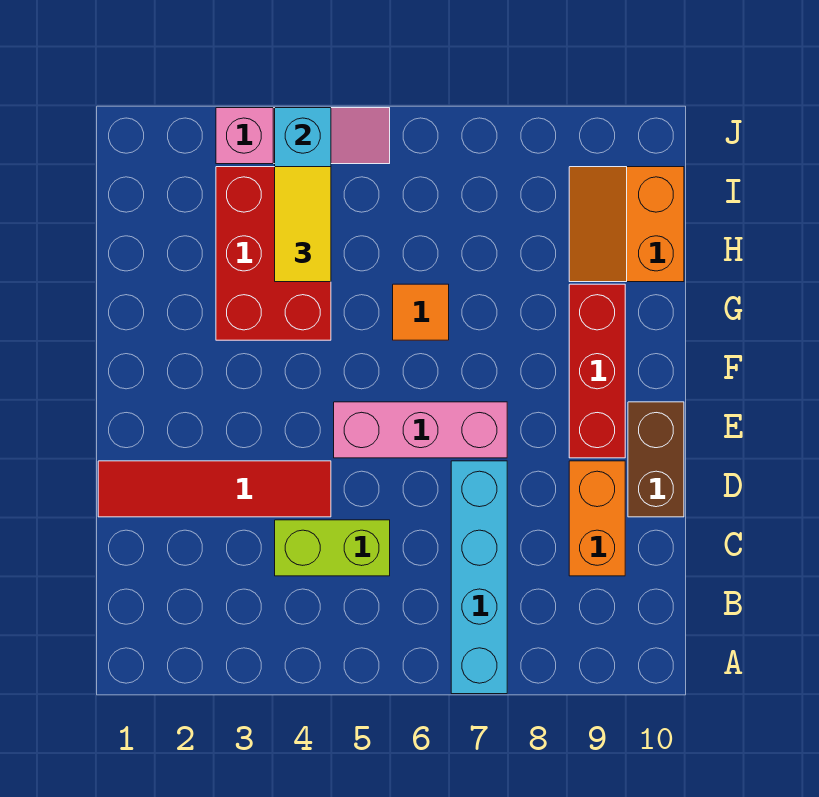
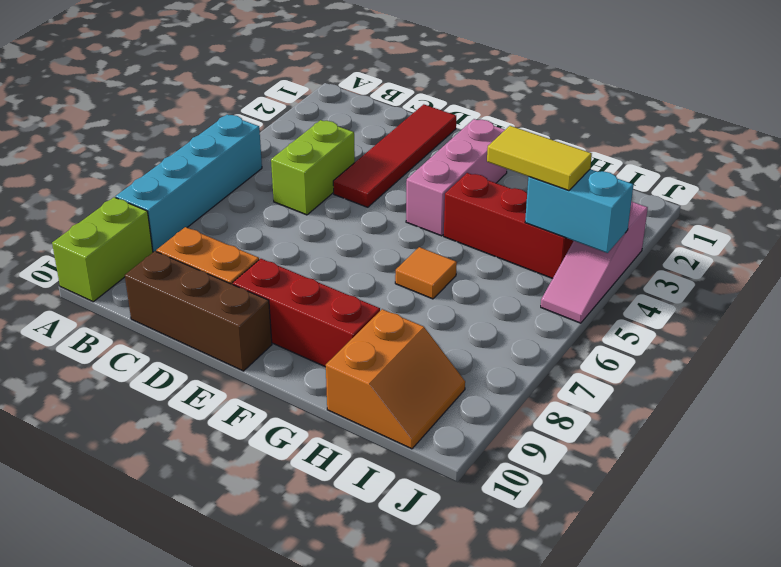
cyan 1x4 brick [451,461,507,694] -> cyan 1x4 brick turned to [116,114,262,252]
none -> lime 1x2 brick [52,197,153,302]
brown 1x2 brick [628,402,684,517] -> brown 1x3 brick [125,251,272,371]
pink 1x3 brick [334,402,507,458] -> pink 1x3 brick moved to [406,119,507,236]
red 2x3 brick [216,167,331,340] -> red 1x3 brick [444,173,573,279]
orange 2x2 slope [569,167,684,282] -> orange 2x2 slope turned to [326,309,465,449]

